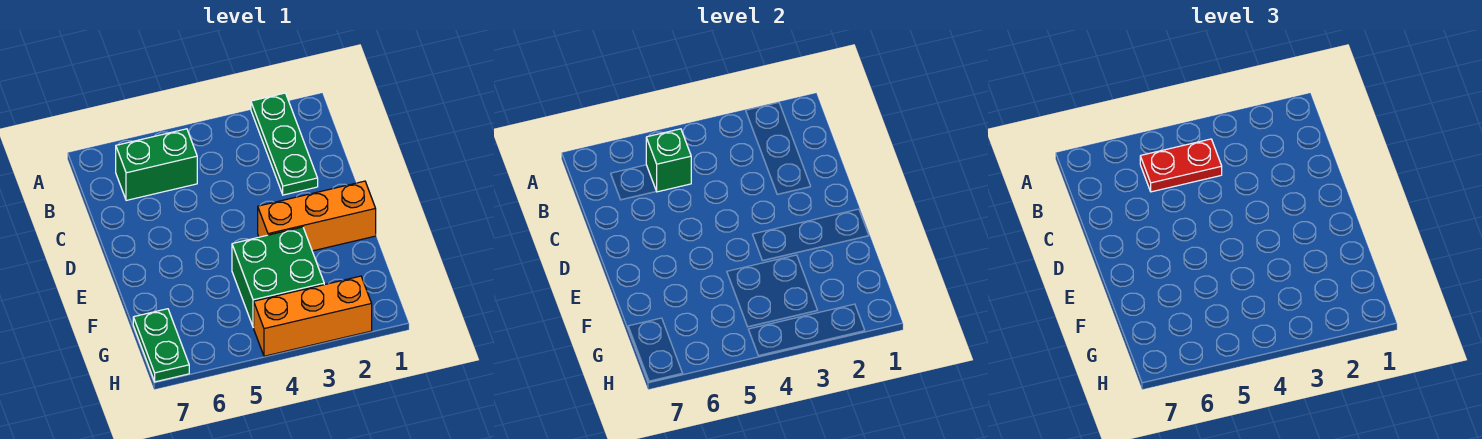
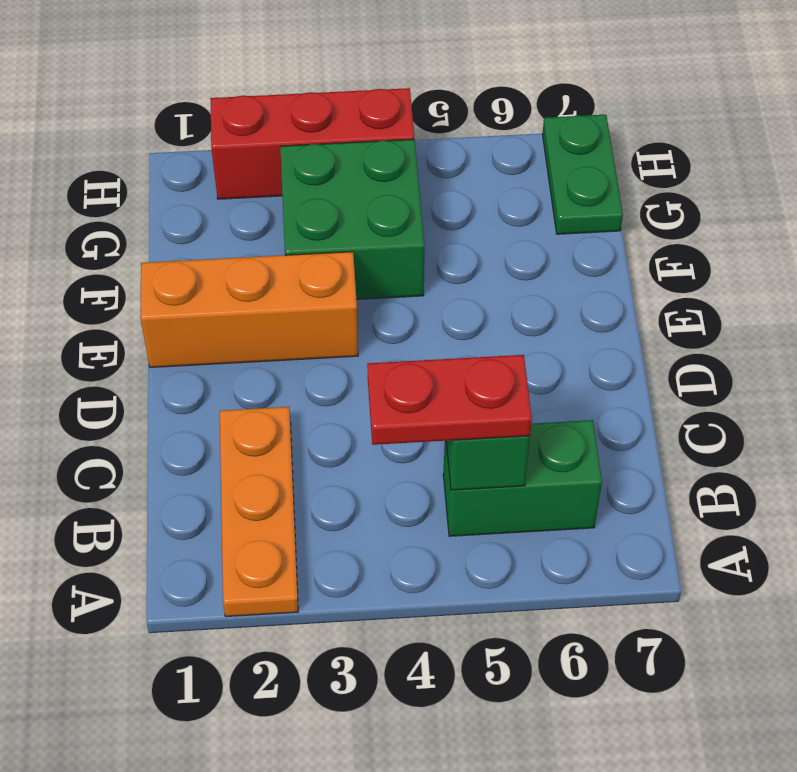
green 1x3 plate [251,93,318,195] -> orange 1x3 plate [220,407,298,616]
orange 1x3 brick [254,276,372,356] -> red 1x3 brick [210,88,414,199]

